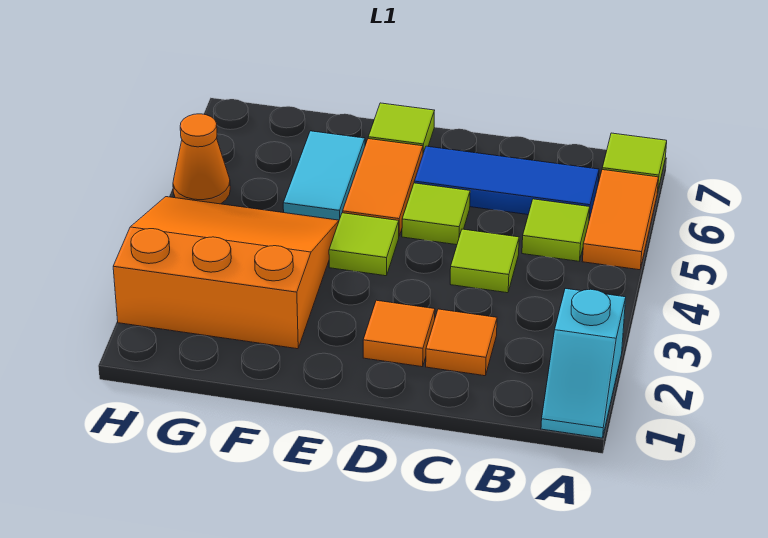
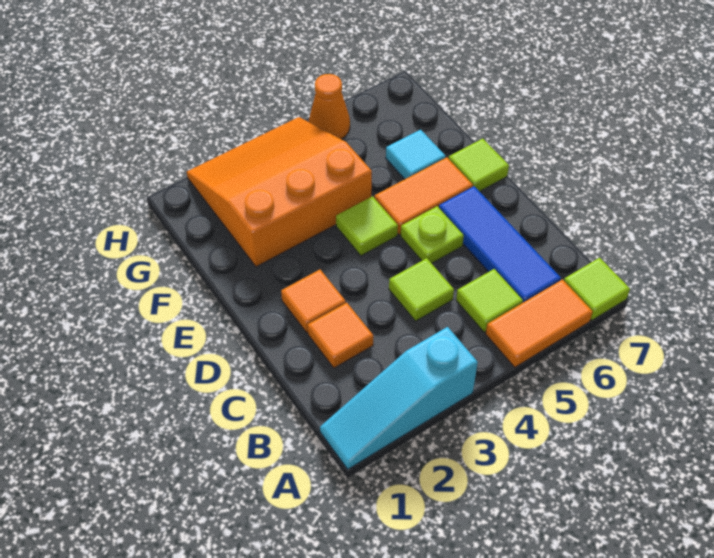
cyan 1x2 slope [541,288,626,438] -> cyan 1x3 slope [320,327,478,469]
lime 1x1 tile [402,183,470,245] -> lime 1x1 plate [401,206,464,263]
orange 3x3 slope [113,197,339,349] -> orange 3x3 slope turned to [187,117,372,267]
cyan 1x2 tile [283,131,365,220] -> cyan 1x1 tile [386,130,446,179]

